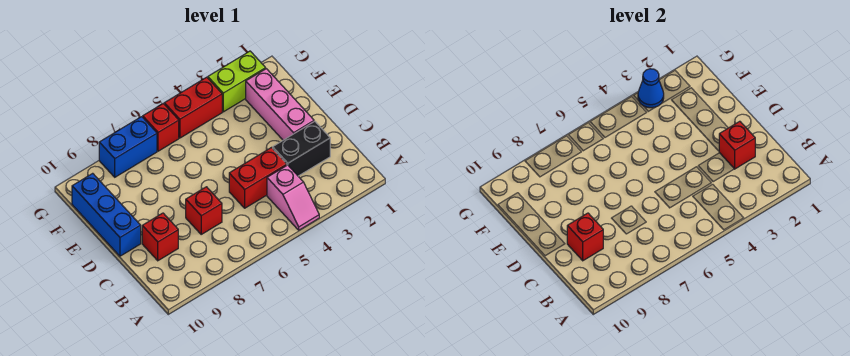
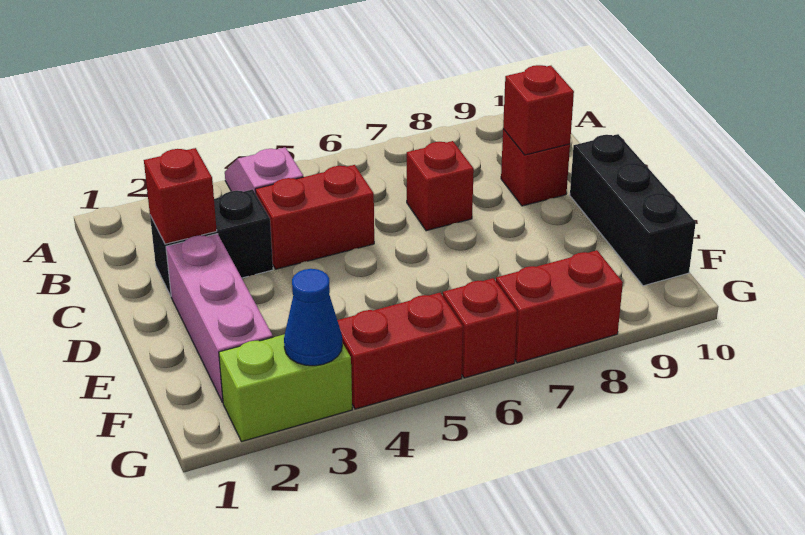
blue 1x3 brick [72,173,141,256] -> black 1x3 brick [570,134,696,286]
blue 1x2 brick [99,117,157,177] -> red 1x2 brick [496,250,623,363]

